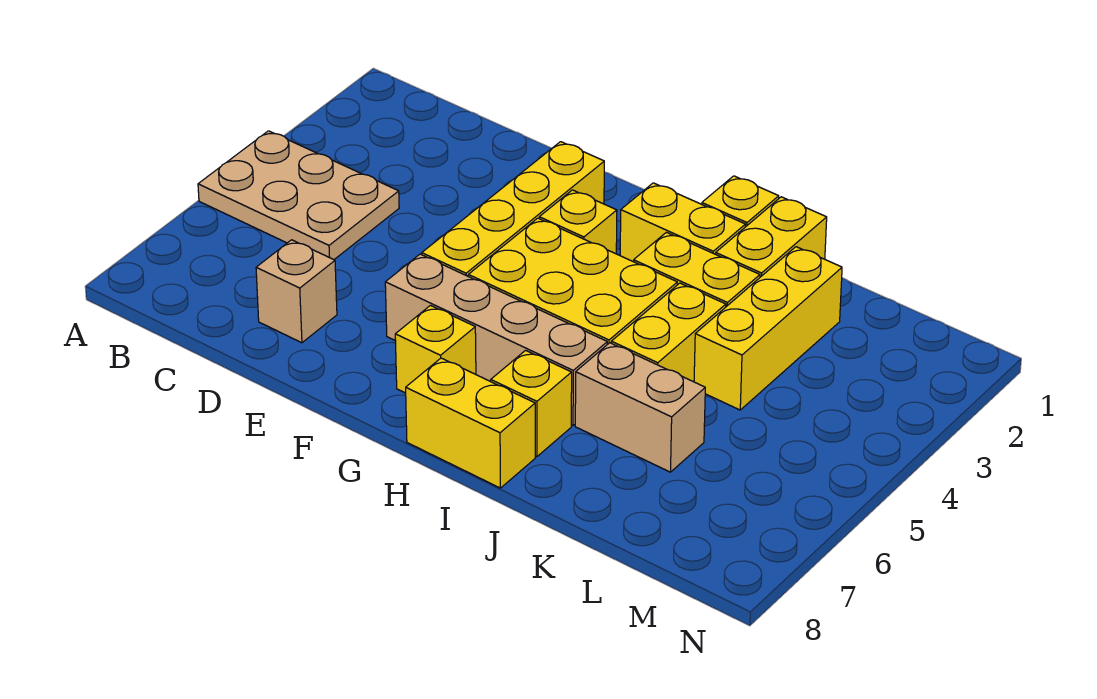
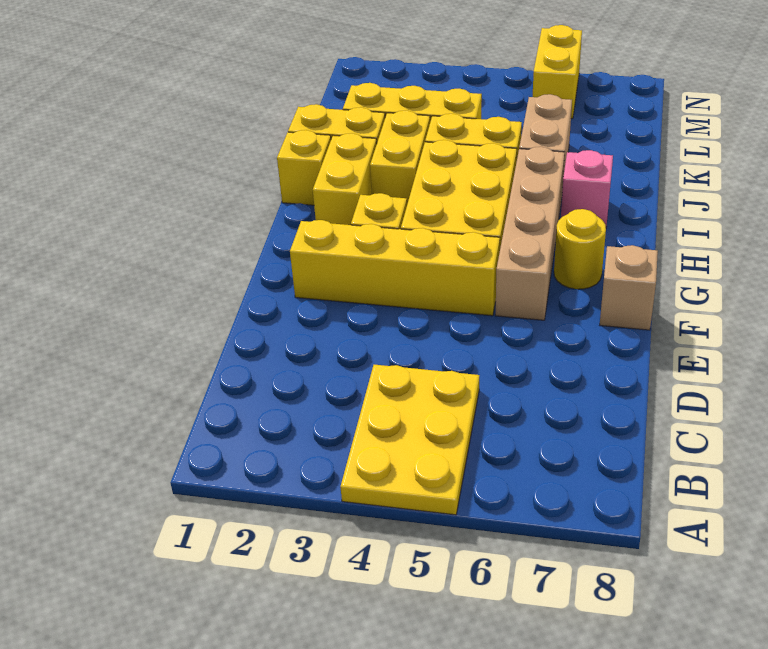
tan 2x3 plate [198,131,399,260] -> yellow 2x3 plate [341,365,479,515]
tan 1x1 brick [256,240,337,343] -> tan 1x1 brick moved to [600,245,658,330]
yellow 1x1 brick [395,306,476,393] -> yellow 1x1 round brick [554,209,606,289]
yellow 1x2 brick [406,358,535,488] -> yellow 1x2 brick moved to [533,25,582,119]
yellow 1x1 brick [491,350,572,457] -> pink 1x1 brick [561,150,613,226]

